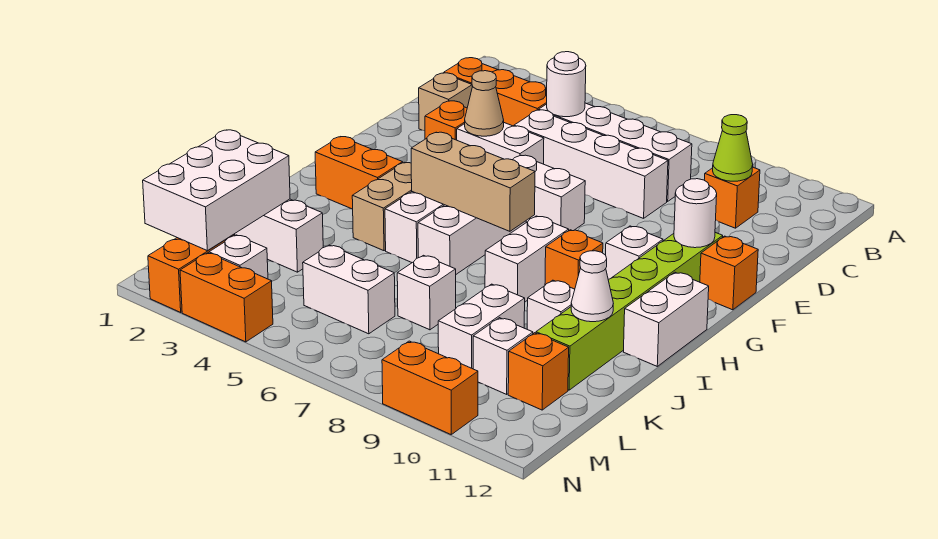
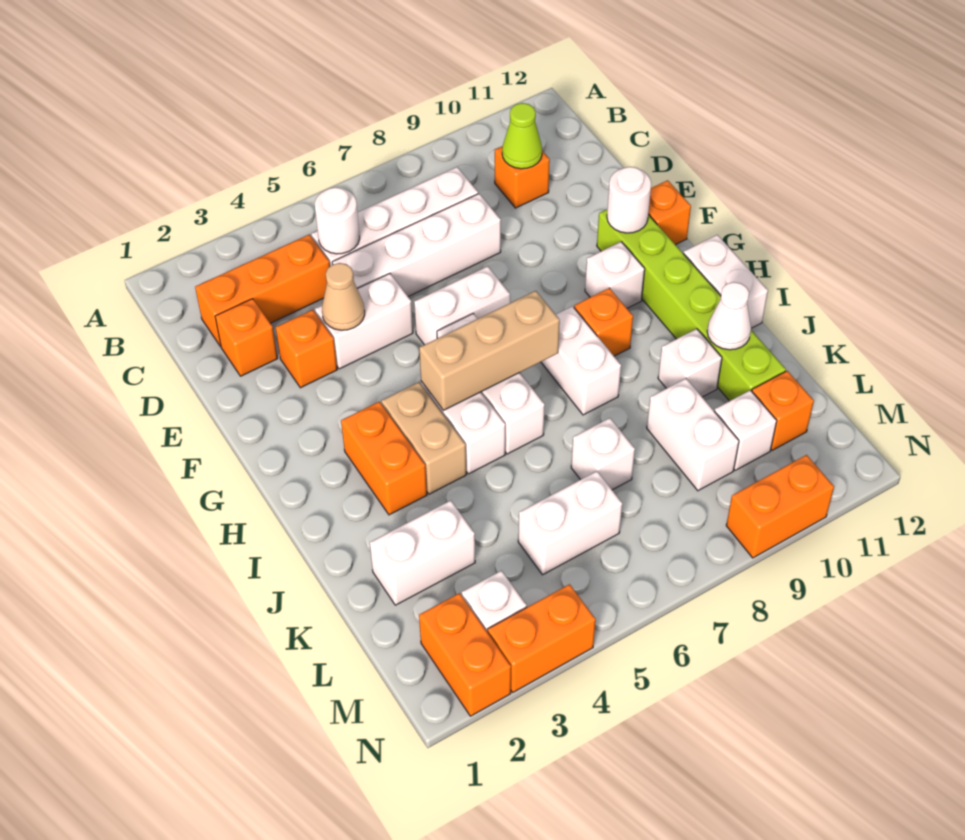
tan 1x1 brick [419,73,472,131] -> orange 1x1 brick [215,299,278,376]
orange 1x2 brick [315,137,403,209] -> orange 1x2 brick turned to [341,402,427,515]
white 2x3 brick [143,130,290,251] -> none

